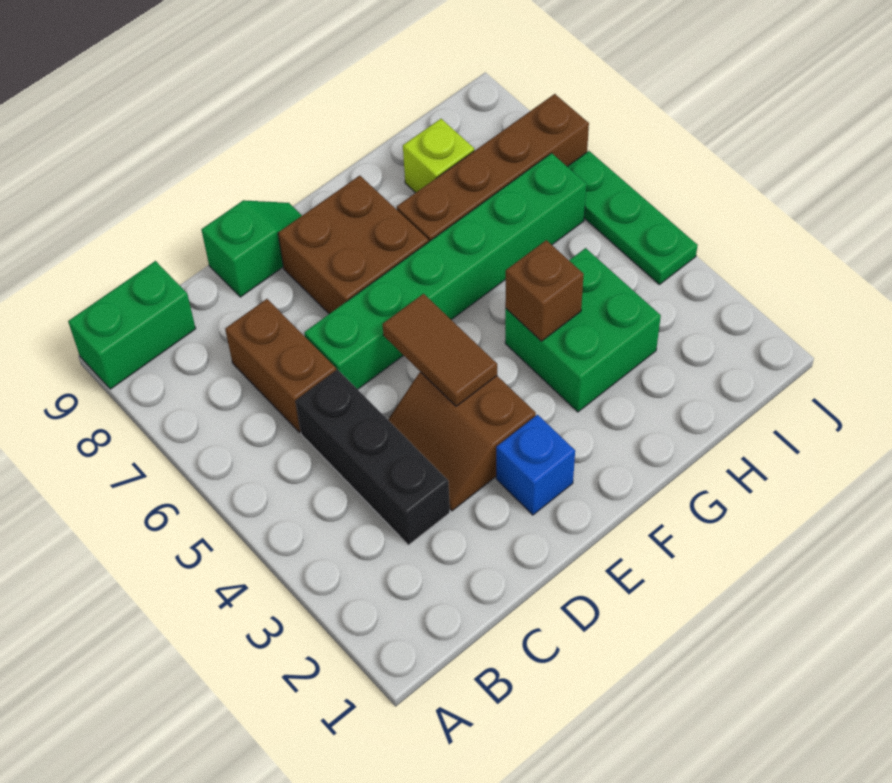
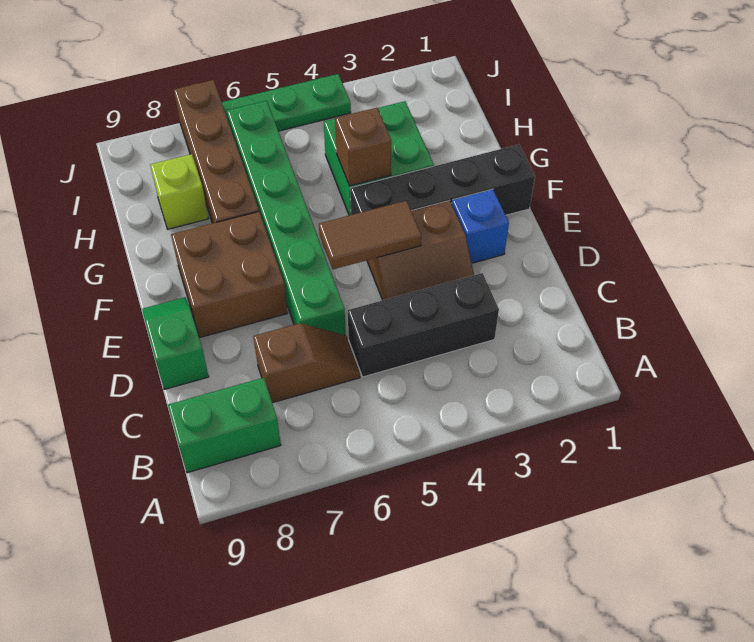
green 1x2 brick [68,261,196,389] -> green 1x2 brick turned to [168,378,281,473]
brown 1x2 brick [225,299,336,432] -> brown 1x2 slope [253,323,360,403]
none -> black 1x4 brick [350,144,535,215]

